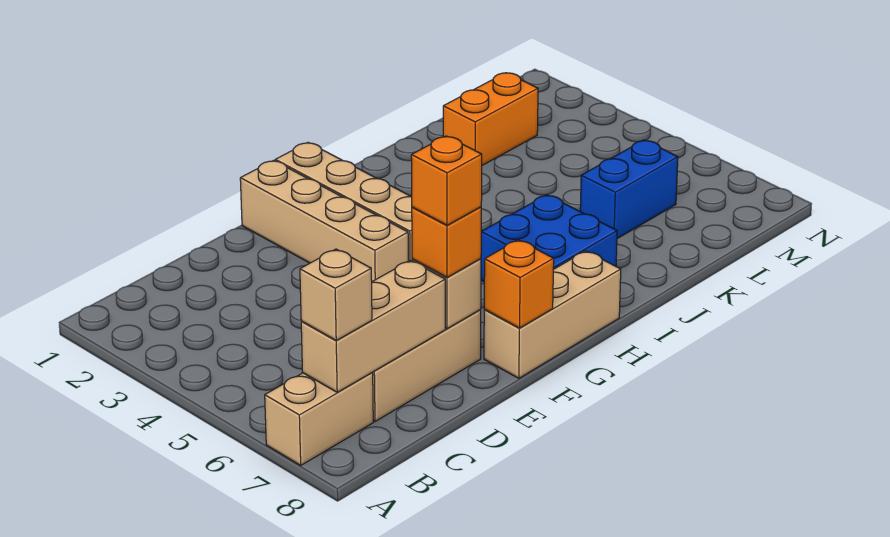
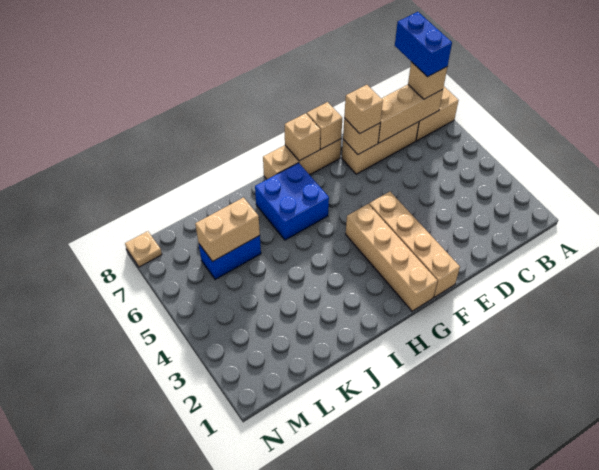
none -> blue 1x2 brick [395,12,452,77]
orange 1x1 brick [412,207,481,277] -> tan 1x1 brick [344,85,383,134]
orange 1x1 brick [411,136,482,225] -> none
orange 1x1 brick [484,240,554,328] -> tan 1x1 brick [307,102,342,149]
none -> tan 1x1 brick [285,113,320,161]
orange 1x2 brick [443,73,538,165] -> none
none -> tan 1x2 brick [195,198,260,261]
none -> tan 1x1 plate [125,231,162,267]

